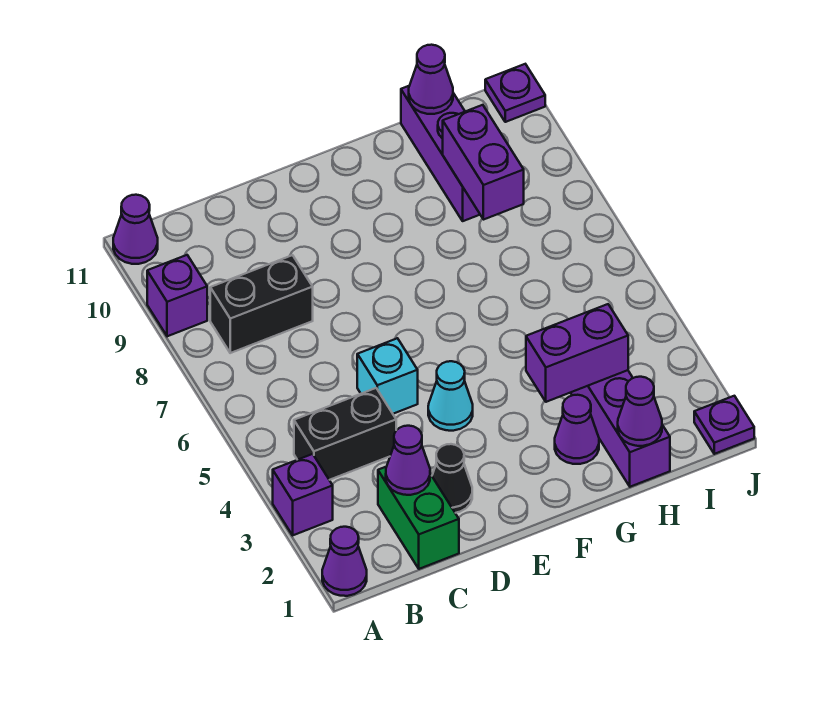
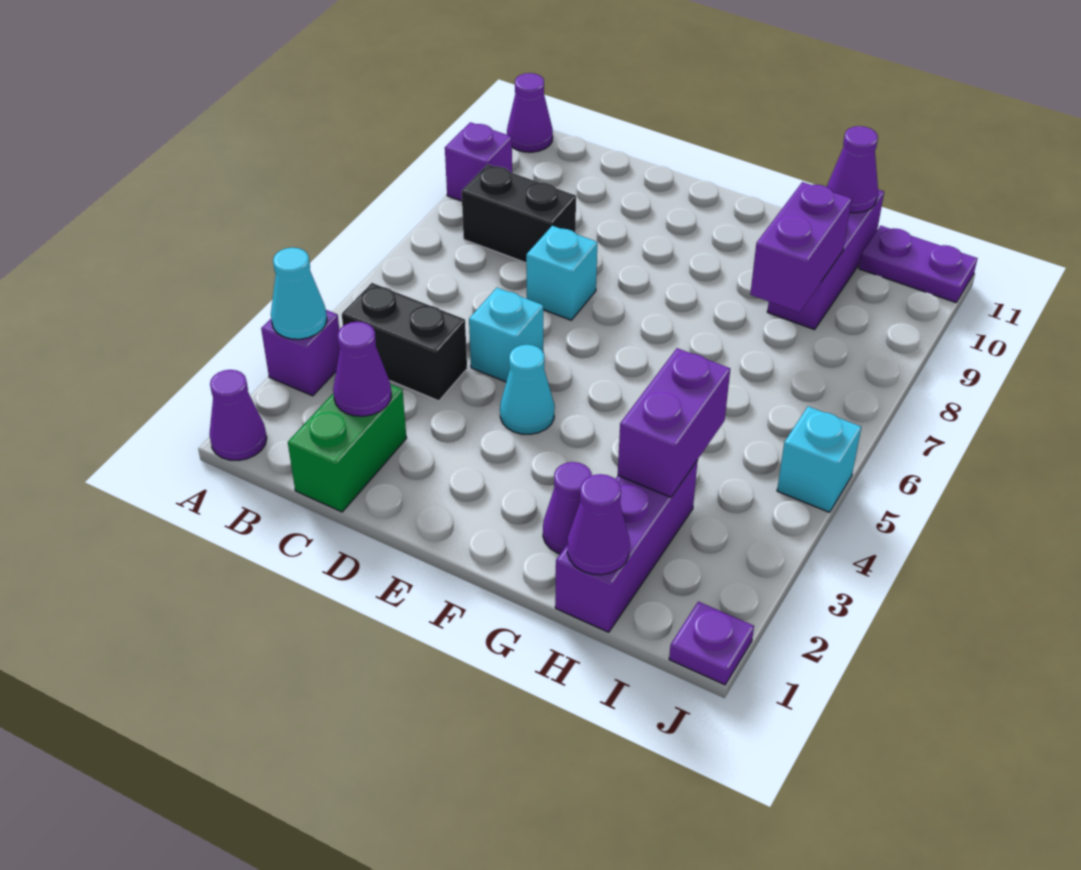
none -> cyan 1x1 cone [271,248,327,339]
black 1x1 cone [432,444,472,513] -> none
none -> cyan 1x1 brick [526,226,597,320]
purple 1x2 brick [526,304,628,402] -> purple 1x2 brick turned to [618,348,730,497]
none -> cyan 1x1 brick [777,406,861,512]
purple 1x1 plate [485,64,545,122] -> purple 1x2 plate [859,226,977,303]

